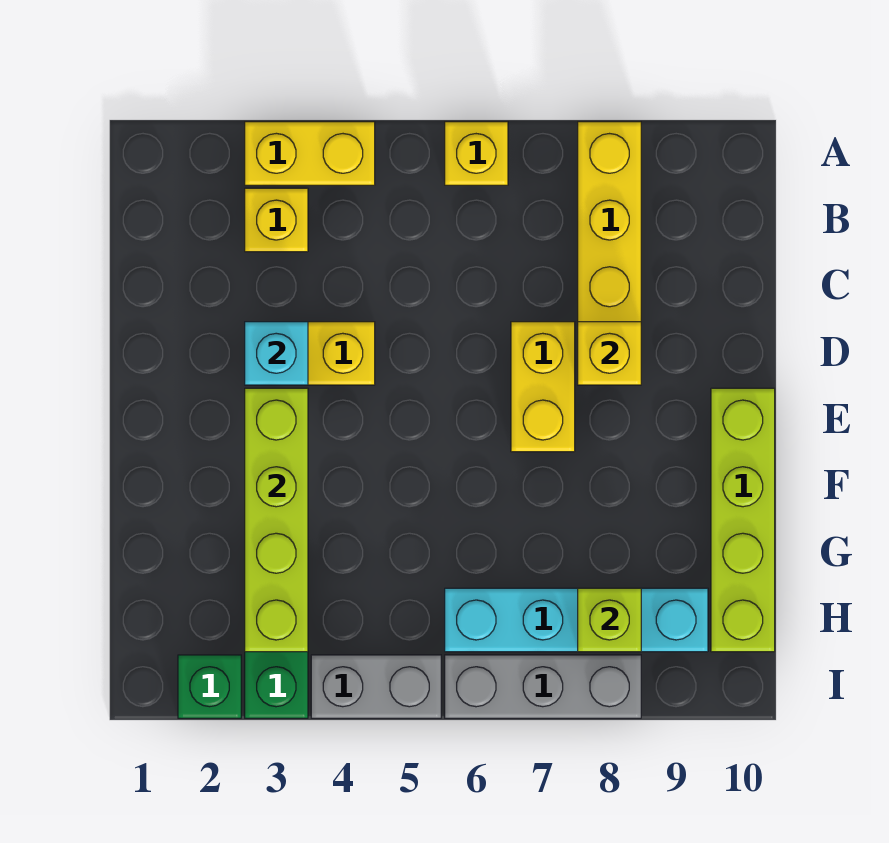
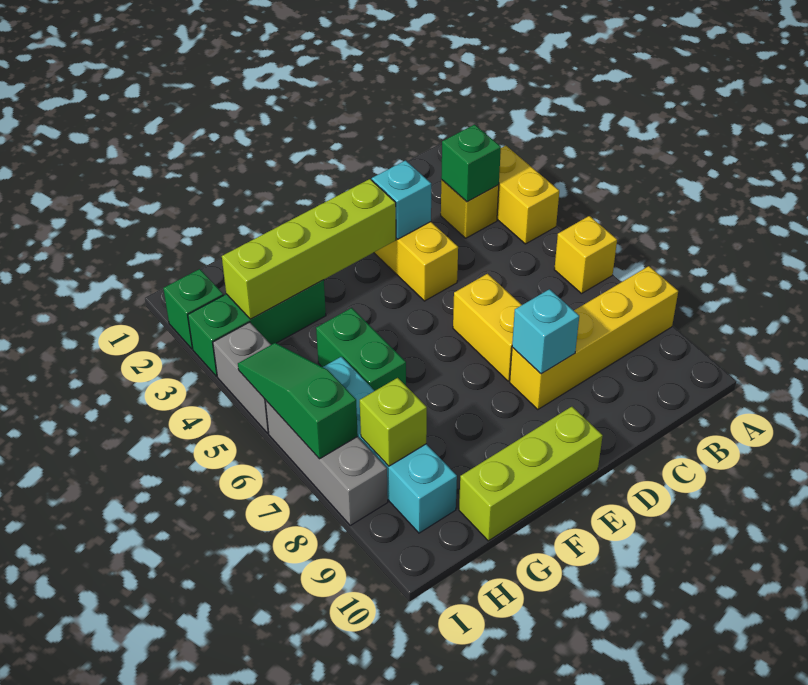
none -> green 1x1 brick [441,125,501,202]
yellow 1x2 brick [511,322,575,452] -> yellow 1x2 brick turned to [453,274,522,381]
yellow 1x1 brick [578,322,641,385] -> cyan 1x1 brick [512,289,579,374]
lime 1x4 brick [711,388,775,652] -> lime 1x3 brick [459,407,603,541]
none -> green 1x2 brick [316,308,406,391]
none -> green 1x3 slope [238,343,358,459]

